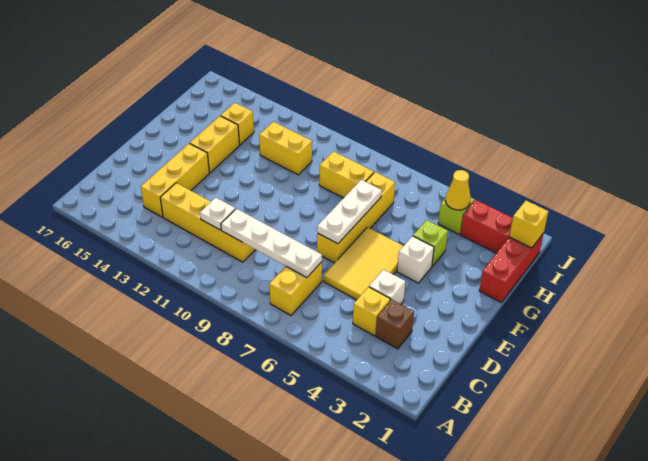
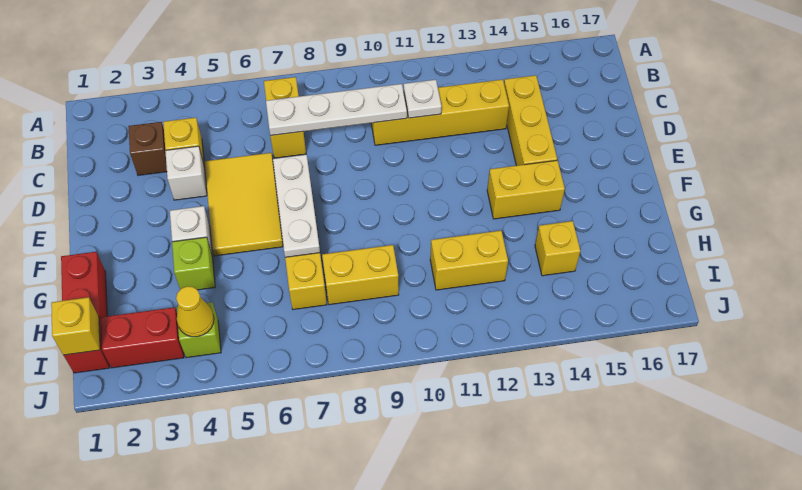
yellow 1x2 brick [190,116,239,173] -> yellow 1x2 brick turned to [487,160,565,219]

